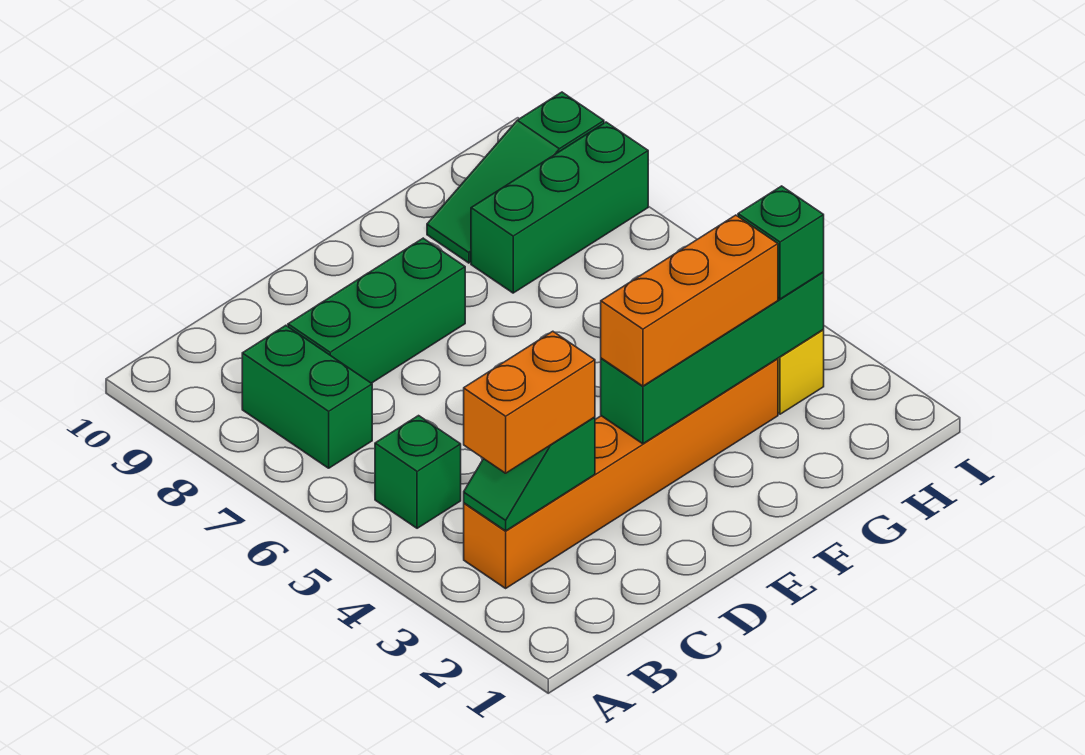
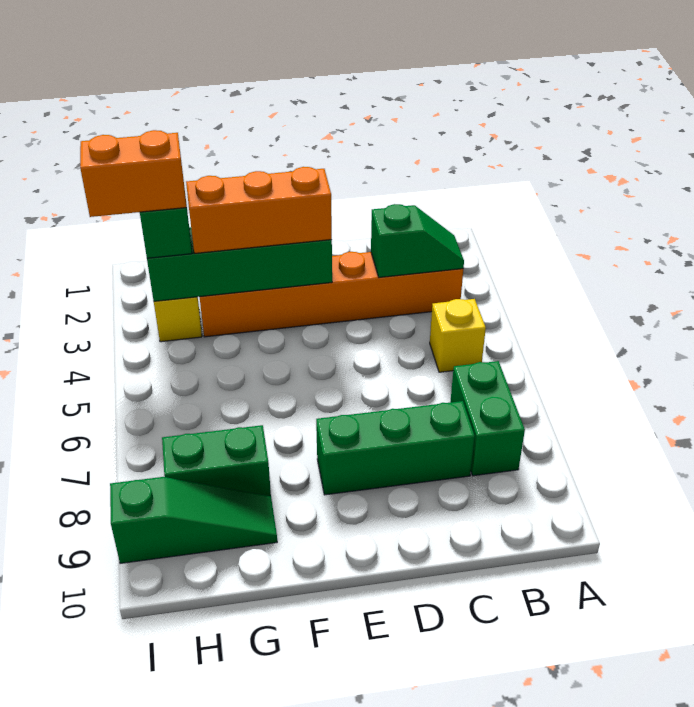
orange 1x2 brick [464,331,595,473] -> orange 1x2 brick moved to [80,130,186,217]
green 1x1 brick [375,416,461,528] -> yellow 1x1 brick [430,299,486,372]
green 1x3 brick [471,122,648,293] -> green 1x2 brick [162,425,271,496]

